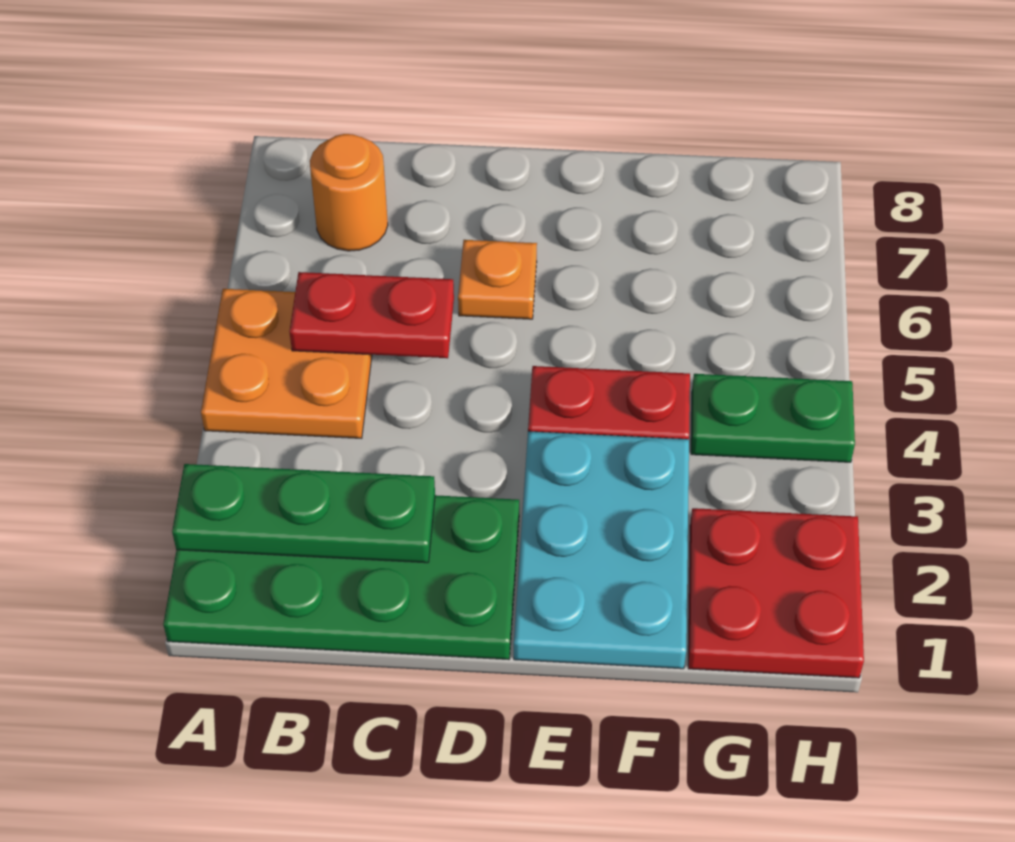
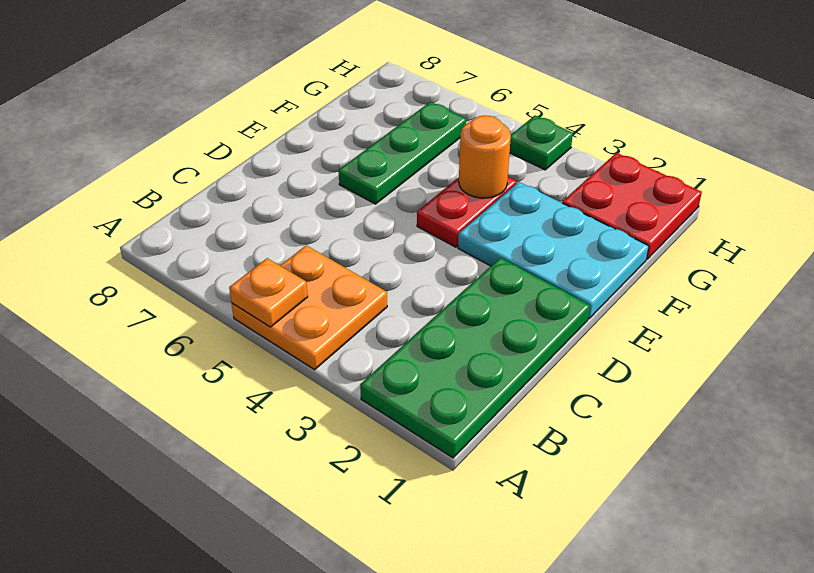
green 1x3 plate [172,464,435,563] -> green 1x3 plate moved to [339,102,466,204]
red 1x2 plate [289,272,454,358] -> none
orange 1x1 round brick [310,134,388,251] -> orange 1x1 round brick moved to [459,116,511,198]
orange 1x1 plate [458,240,537,319] -> orange 1x1 plate moved to [229,258,308,327]
green 1x2 plate [691,374,855,462] -> green 1x1 plate [510,116,573,170]

